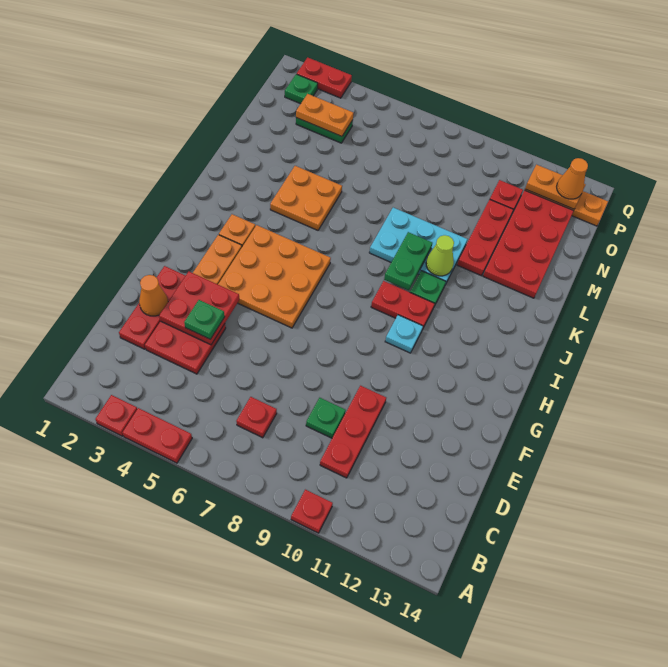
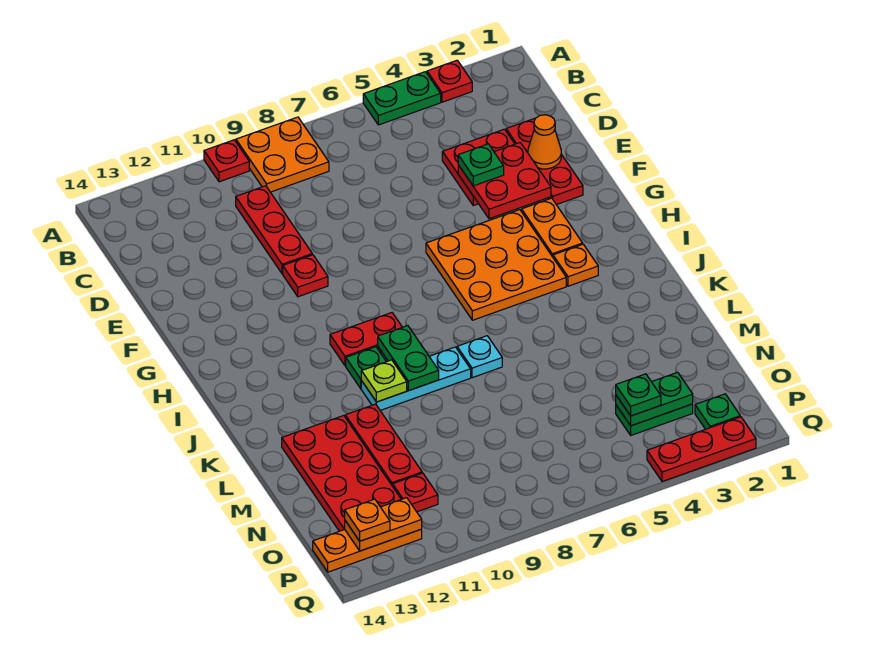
red 1x2 plate [122,408,192,463] -> green 1x2 plate [363,72,441,125]
red 1x1 plate [236,397,277,438] -> red 1x1 plate moved to [283,255,328,297]
green 1x1 plate [306,398,346,438] -> green 1x1 plate moved to [616,374,661,416]
cyan 1x1 plate [385,315,423,353] -> cyan 1x1 plate moved to [457,336,502,378]
orange 2x2 plate [270,166,342,230] -> orange 2x2 plate moved to [236,117,329,192]
cyan 2x3 plate [369,207,467,285] -> cyan 1x3 plate [361,347,471,410]
lime 1x1 cone [426,235,454,276] -> lime 1x1 plate [361,360,407,402]
orange 1x2 plate [296,94,354,136] -> green 1x2 plate [616,372,693,426]
orange 1x1 cone [557,158,588,199] -> orange 1x1 plate [345,499,390,541]
red 1x2 plate [297,58,352,98] -> red 1x3 plate [647,417,756,482]

